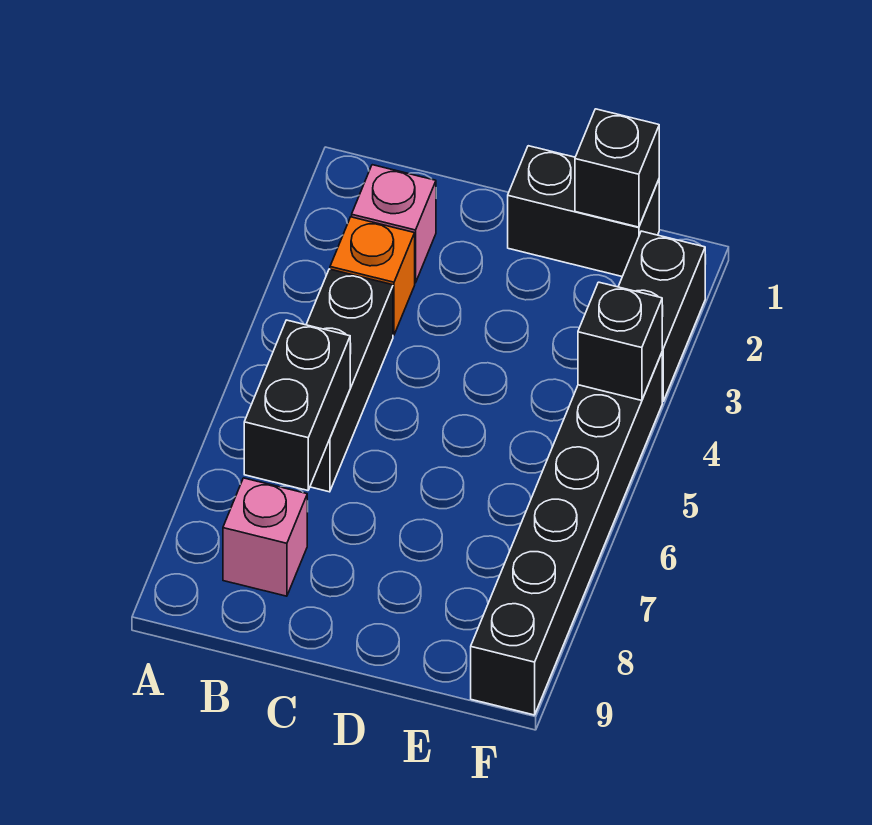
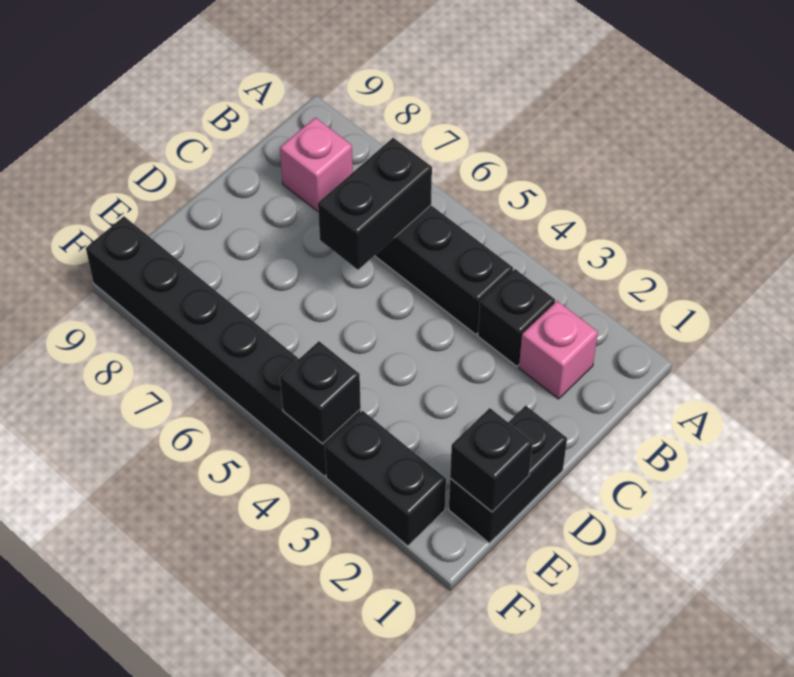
orange 1x1 brick [330,217,415,335] -> black 1x1 brick [478,269,555,366]
black 1x2 brick [244,320,350,490] -> black 1x2 brick turned to [318,138,432,270]

